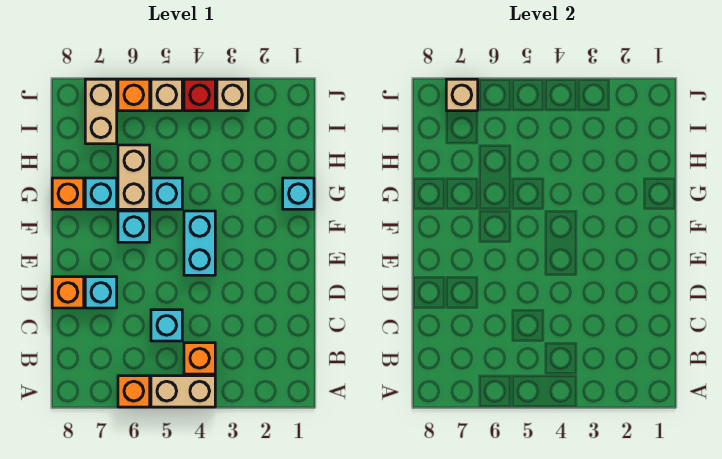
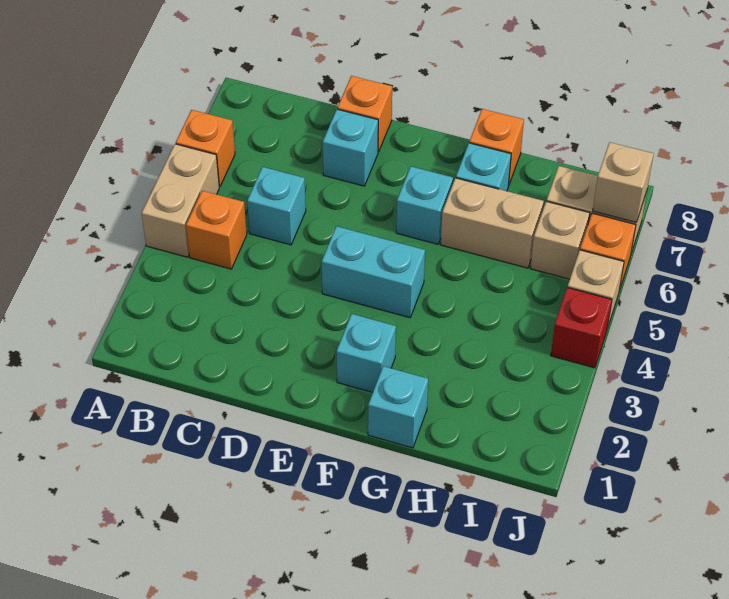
cyan 1x1 brick [151,178,182,209] -> cyan 1x1 brick moved to [336,314,396,392]
tan 1x1 brick [217,79,248,111] -> tan 1x1 brick moved to [530,201,590,279]

